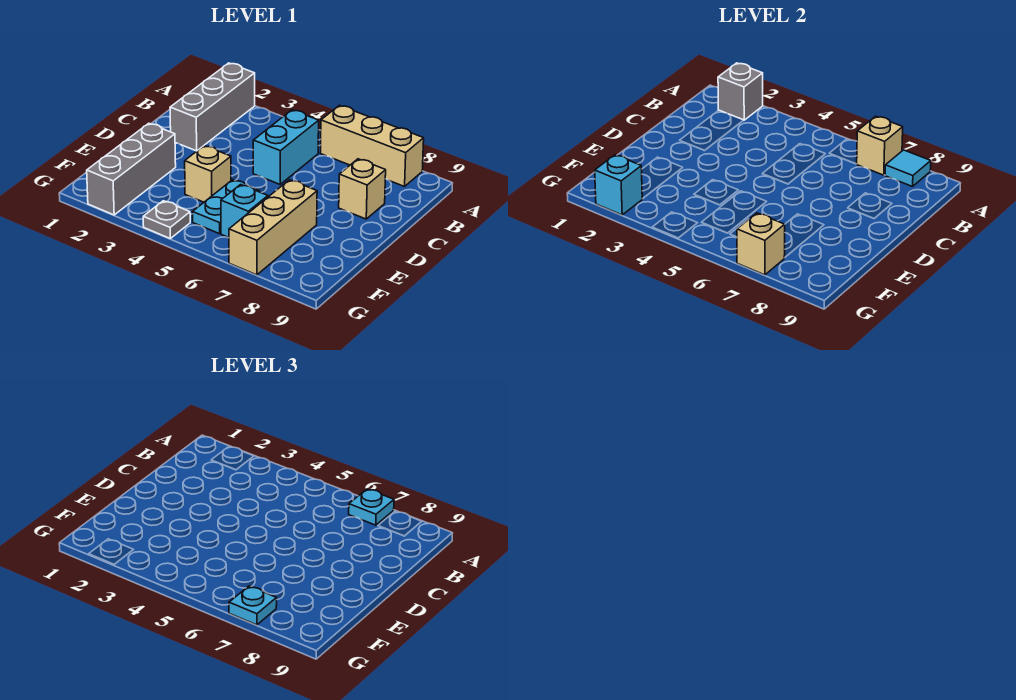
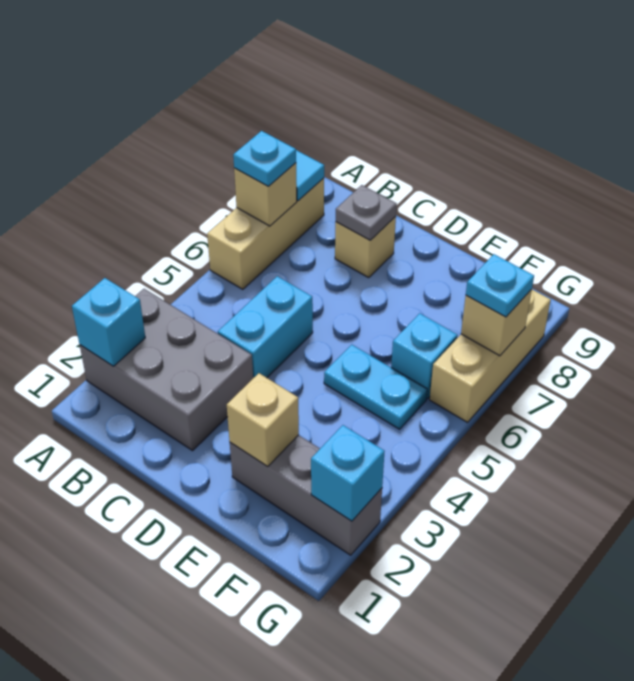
grey 1x3 brick [170,63,255,151] -> grey 2x3 brick [80,289,253,451]
grey 1x1 brick [718,63,763,120] -> cyan 1x1 brick [72,278,145,366]
cyan 1x2 brick [253,110,319,184] -> cyan 1x2 brick turned to [218,276,313,378]
tan 1x1 brick [185,146,231,202] -> tan 1x1 brick moved to [227,373,299,466]
tan 1x3 brick [229,180,317,275] -> tan 1x3 brick turned to [430,290,551,422]
grey 1x1 plate [143,201,190,238] -> grey 1x1 plate moved to [336,185,397,240]

